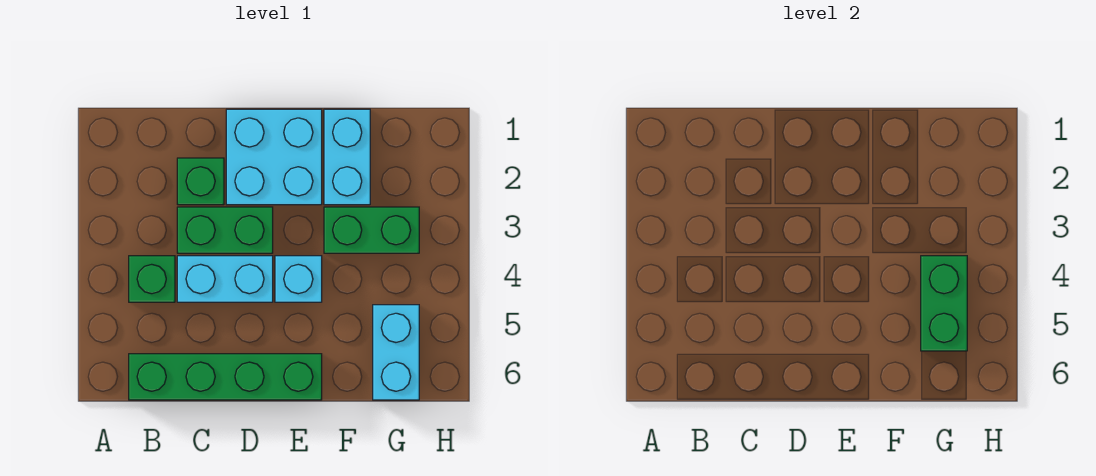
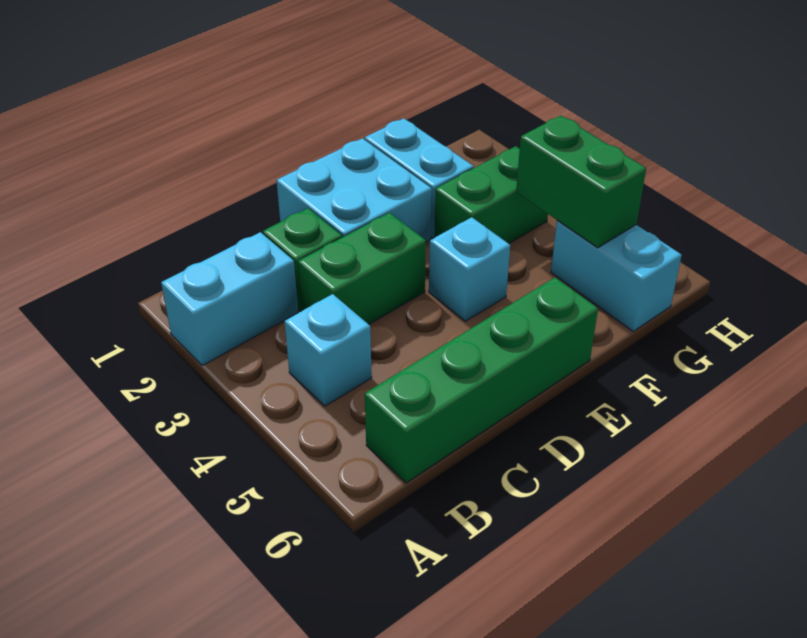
green 1x1 brick [129,256,175,302] -> cyan 1x1 brick [284,294,372,406]
cyan 1x2 brick [177,256,273,302] -> cyan 1x2 brick moved to [161,232,298,366]

